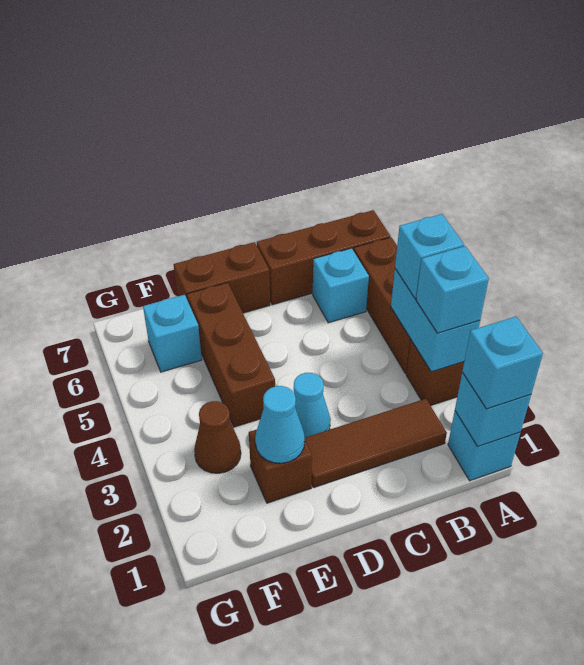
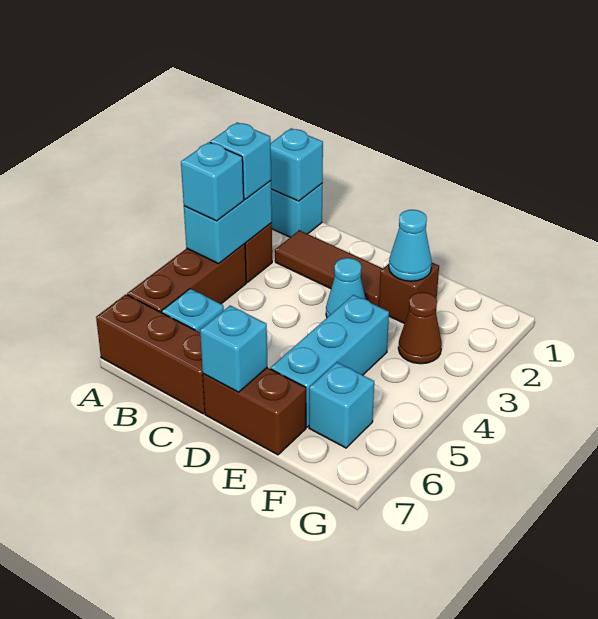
cyan 1x1 brick [462,317,543,409] -> cyan 1x1 brick moved to [200,306,267,392]
brown 1x3 brick [187,283,275,427] -> cyan 1x3 brick [271,295,389,427]

